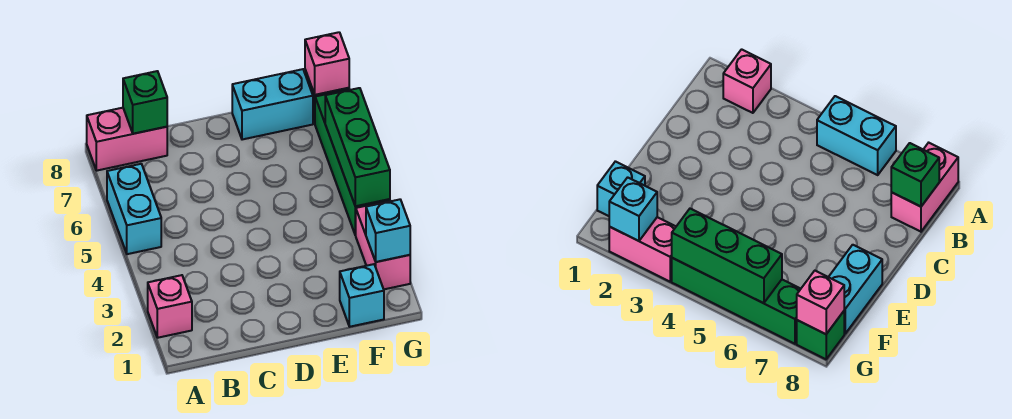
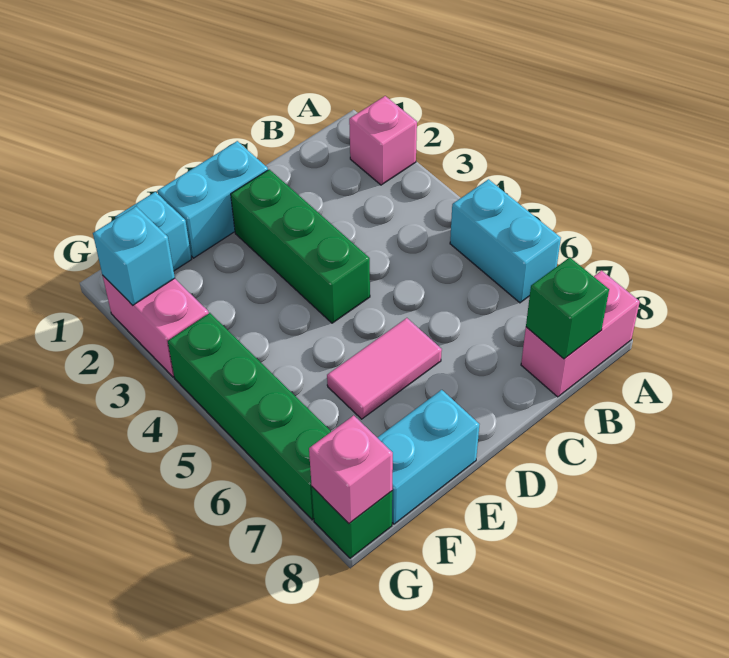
none -> cyan 1x2 brick [158,141,268,258]
none -> pink 1x2 tile [327,318,442,419]
green 1x3 brick [325,88,390,206] -> green 1x3 brick moved to [231,169,370,323]

